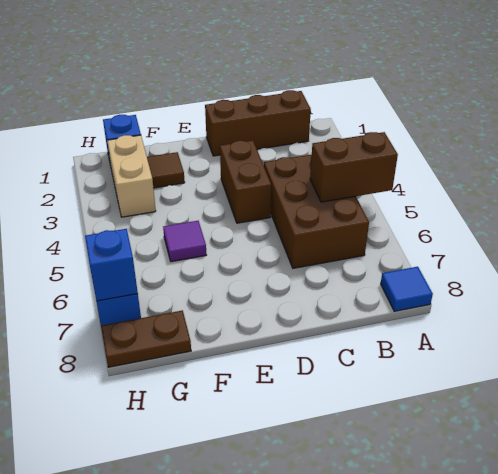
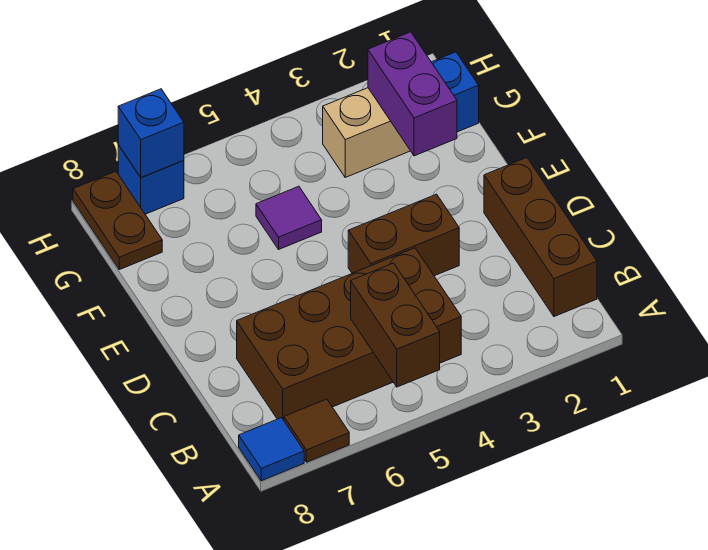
brown 2x3 brick [264,155,369,268] -> brown 2x4 brick [237,248,461,420]
brown 1x1 tile [147,152,185,188] -> brown 1x1 tile moved to [284,399,349,462]
none -> purple 1x2 brick [368,32,457,156]

